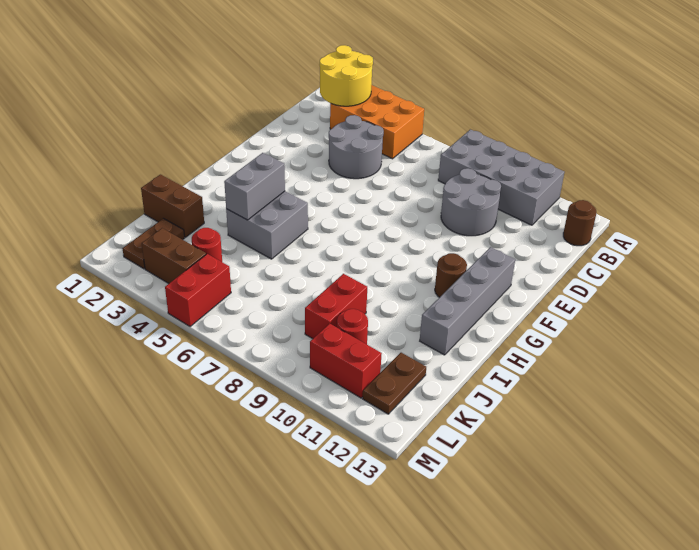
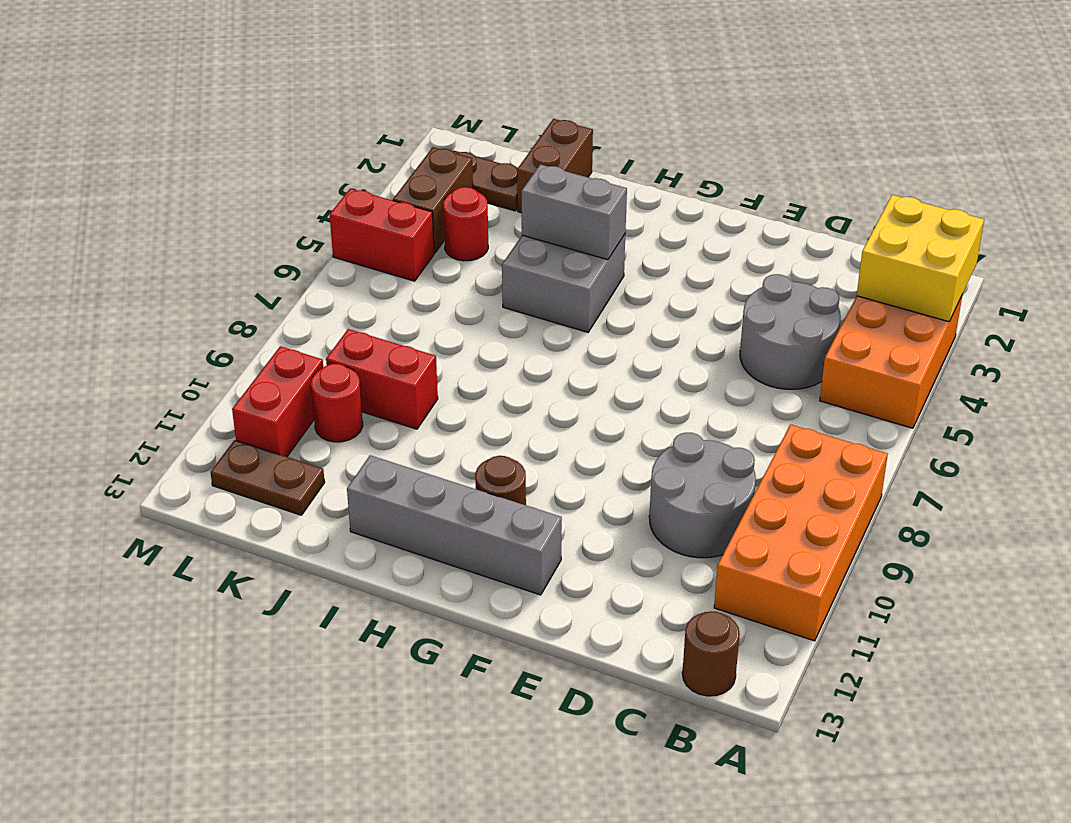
yellow 2x2 round brick [320,45,373,106] -> yellow 2x2 brick [857,195,984,322]
grey 2x4 brick [438,130,564,225] -> orange 2x4 brick [714,424,888,641]

